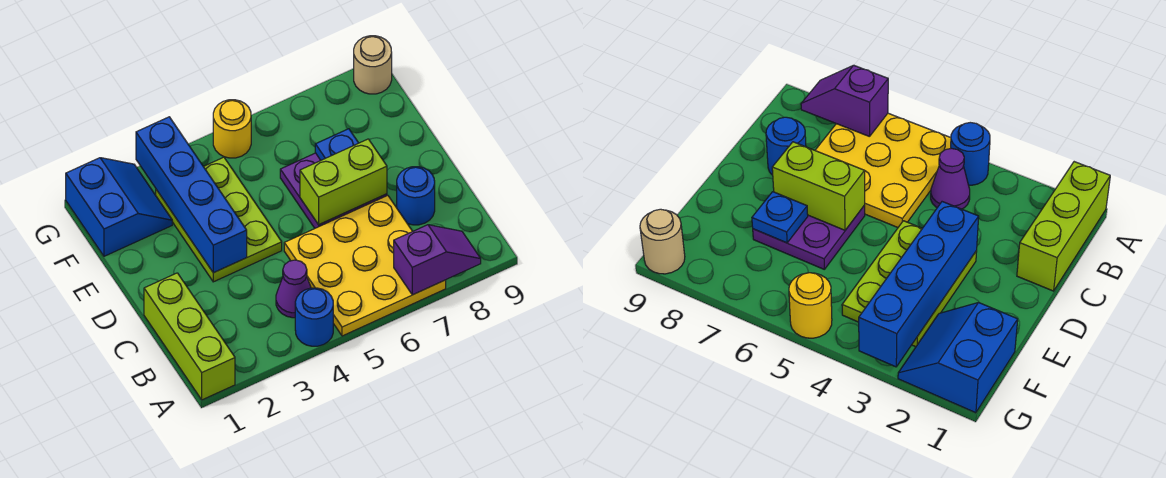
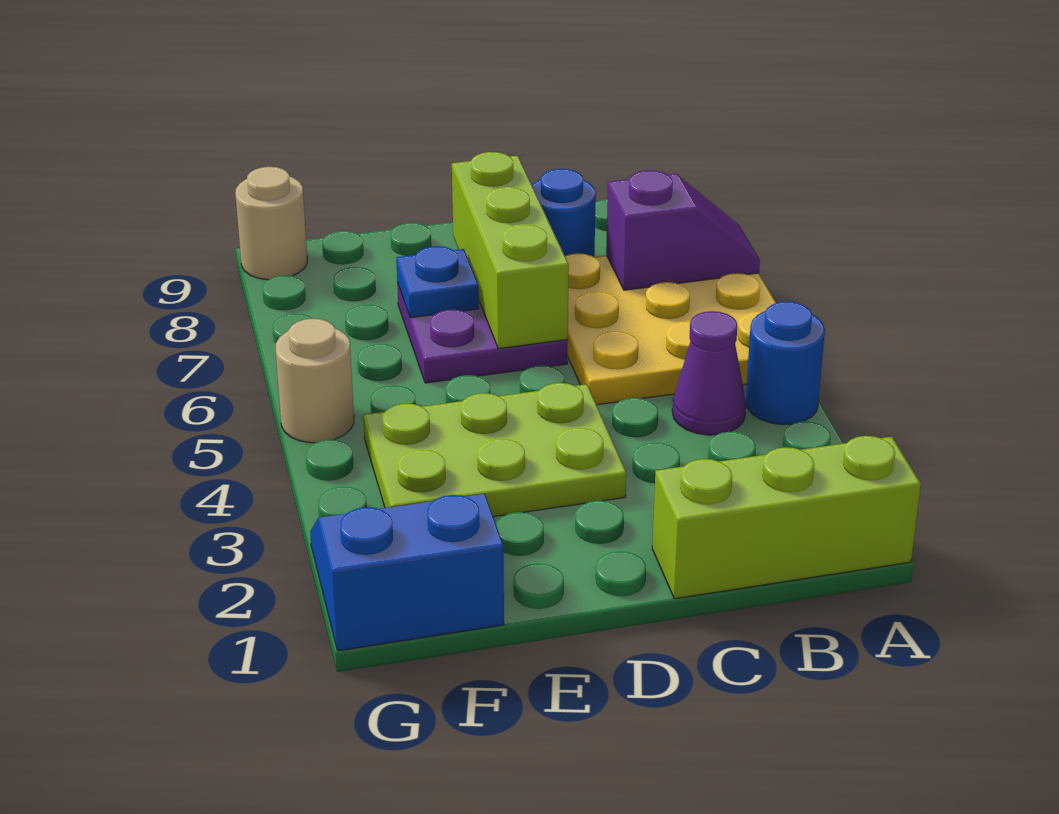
purple 1x2 slope [394,225,481,295] -> purple 1x2 slope turned to [606,170,760,290]
blue 1x4 brick [136,117,247,273] -> none
lime 1x2 brick [300,139,387,225] -> lime 1x3 brick [452,152,569,349]
yellow 1x1 round brick [213,100,251,158] -> tan 1x1 round brick [275,318,354,443]

